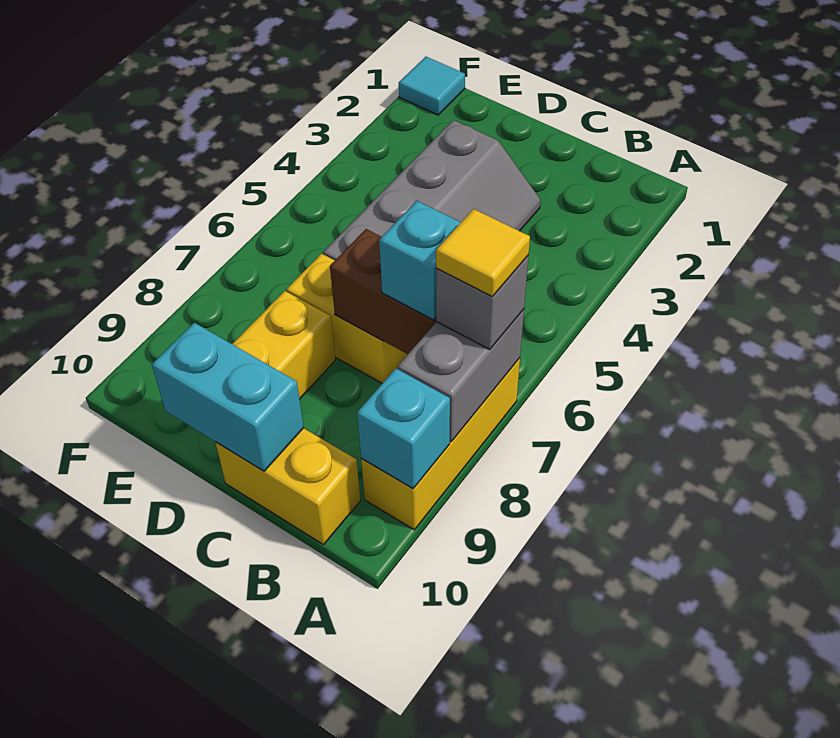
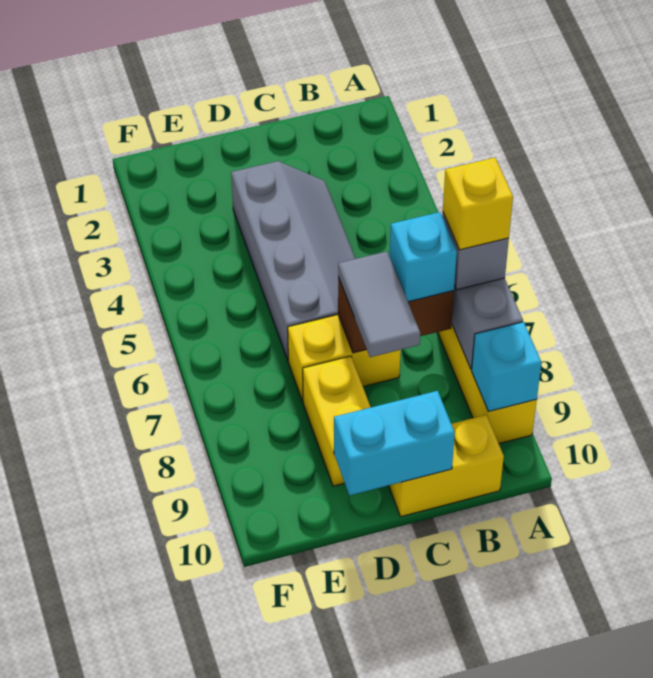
yellow 1x1 tile [436,209,530,297] -> yellow 1x1 brick [443,158,513,250]
none -> grey 1x2 tile [338,251,420,357]
cyan 1x1 tile [399,57,465,115] -> none

